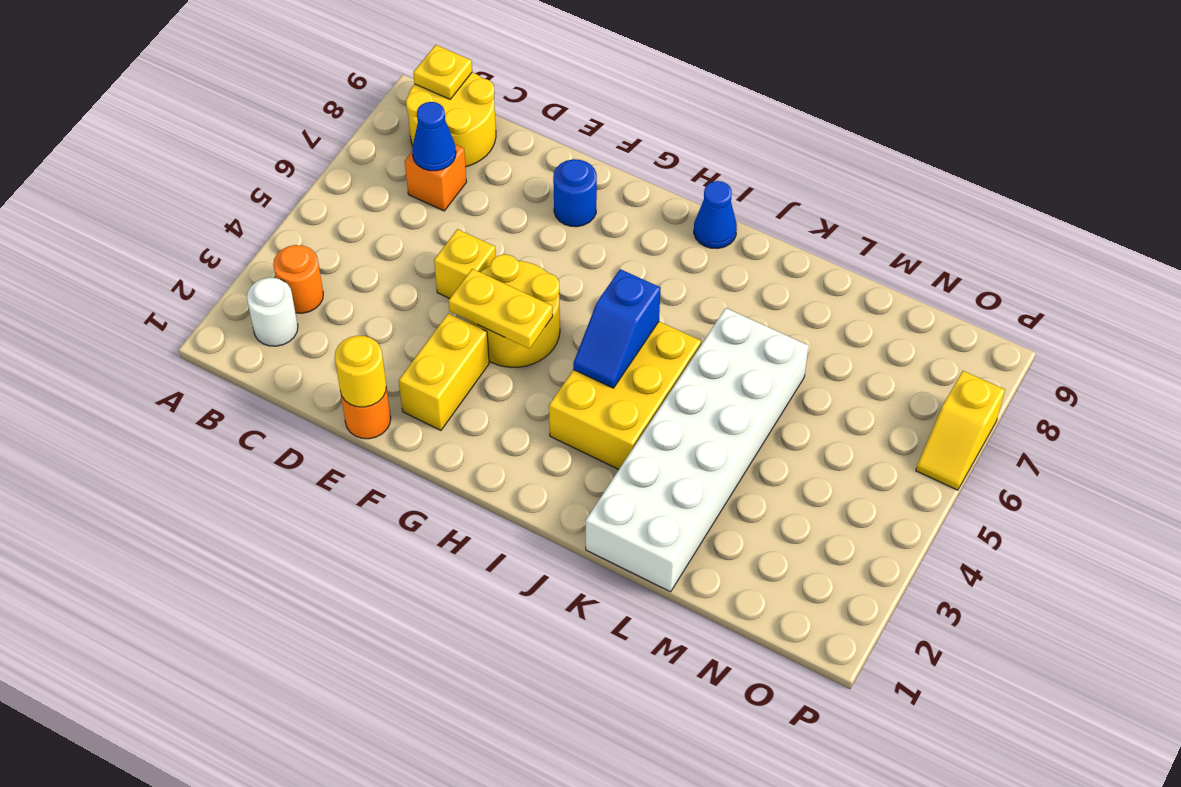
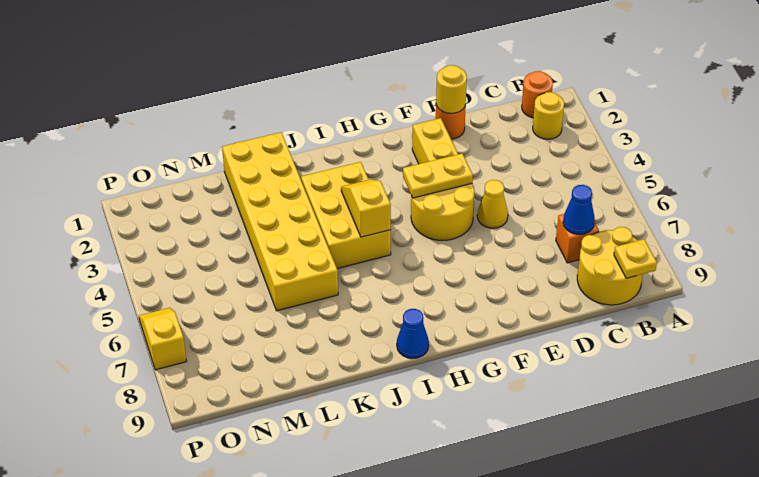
white 1x1 round brick [247,278,298,346] -> yellow 1x1 round brick [533,92,564,139]
orange 1x1 round brick [273,245,323,313] -> orange 1x1 round brick moved to [522,71,553,118]
yellow 1x1 brick [434,229,496,298] -> yellow 1x1 cone [477,180,508,228]
blue 1x1 round brick [553,159,597,227] -> none
blue 1x2 slope [573,269,661,388] -> yellow 1x2 slope [341,180,391,237]
white 2x6 brick [586,308,809,592] -> yellow 2x6 brick [222,132,338,311]

